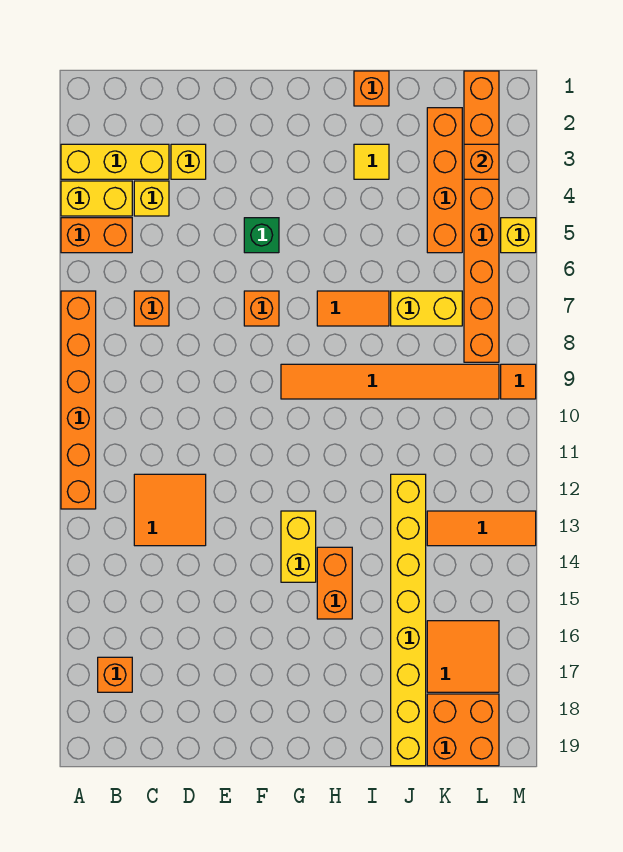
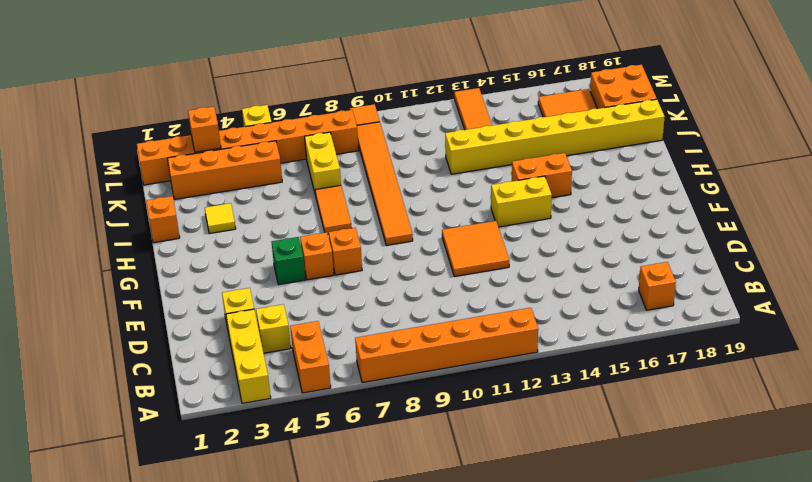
yellow 1x2 brick [61,181,132,216] -> none
orange 1x1 brick [134,291,169,326] -> orange 1x1 brick moved to [300,232,334,280]
orange 2x2 tile [134,474,206,546] -> orange 2x2 tile moved to [442,221,509,277]

